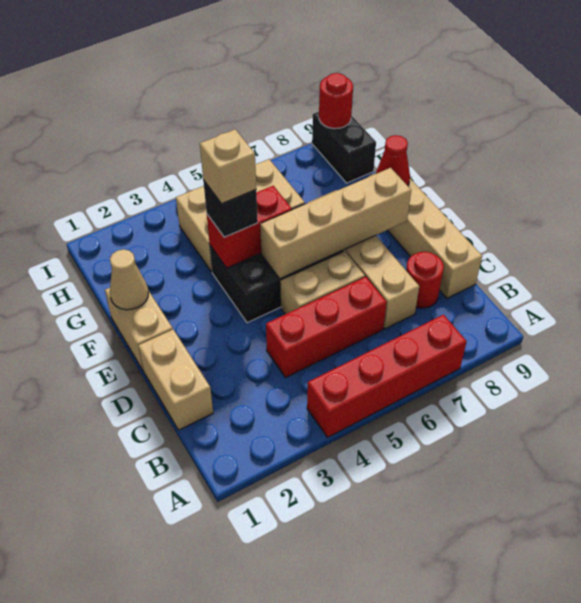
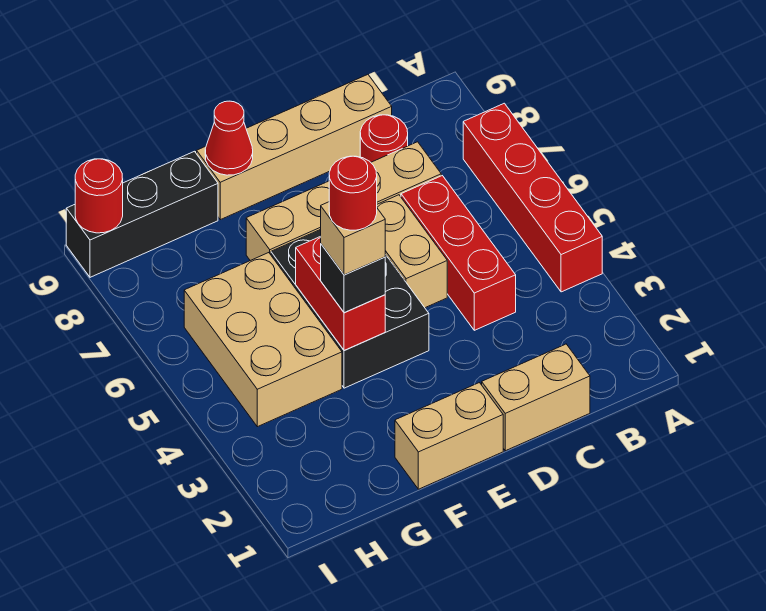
tan 1x4 brick [260,168,411,279] -> none
tan 1x1 cone [110,249,148,310] -> none
none -> red 1x1 round brick [329,156,377,230]
black 1x2 brick [312,112,376,183] -> black 1x3 brick [66,151,218,277]

